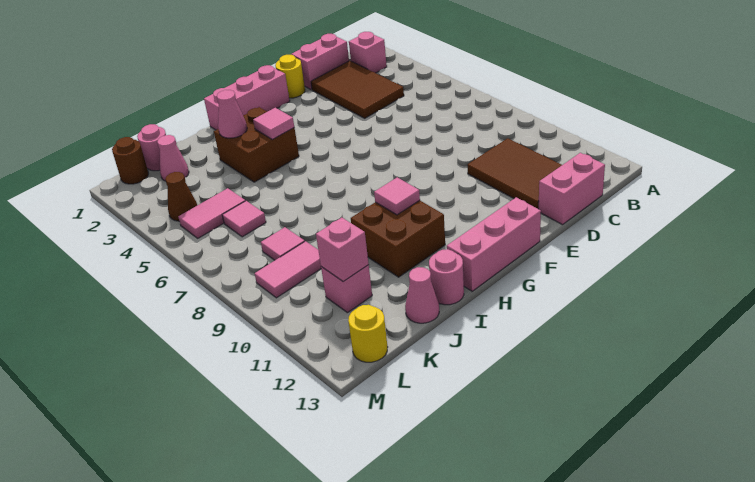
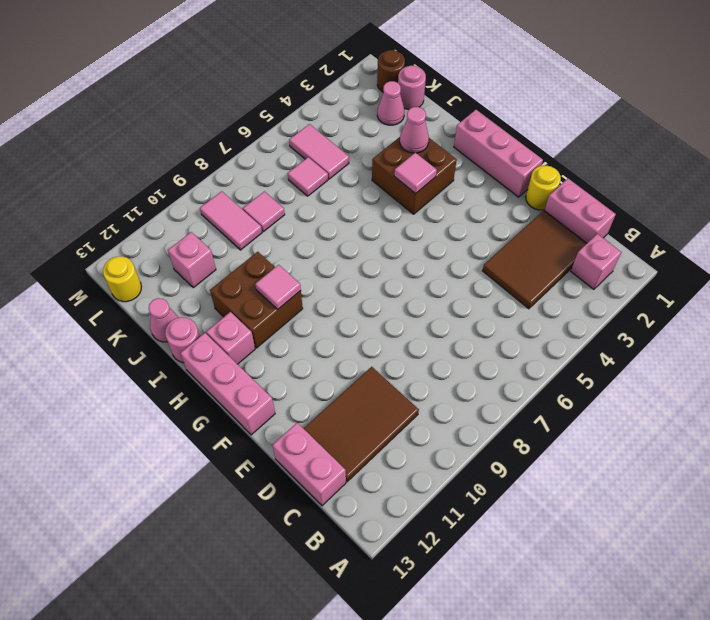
pink 1x1 brick [316,218,369,282] -> pink 1x1 brick moved to [206,312,255,364]
brown 1x1 cone [165,172,197,221] -> none

